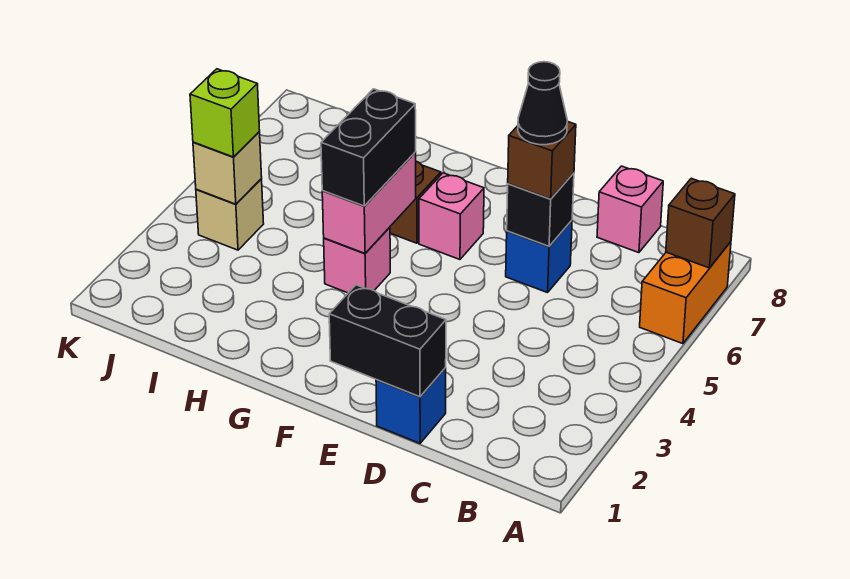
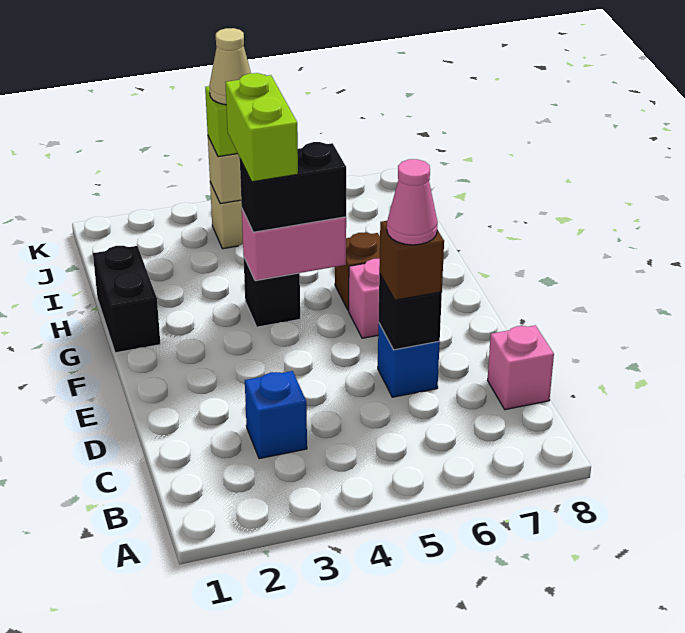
orange 1x2 brick [640,242,731,344] -> none
brown 1x1 brick [666,178,735,268] -> none
blue 1x1 brick [376,368,446,443] -> blue 1x1 brick moved to [245,371,307,459]
black 1x2 brick [329,285,446,397] -> black 1x2 brick moved to [93,246,160,353]
black 1x1 cone [518,62,567,145] -> pink 1x1 cone [387,159,438,245]
pink 1x1 brick [324,227,390,293] -> black 1x1 brick [244,258,300,327]
none -> lime 1x2 brick [225,73,298,182]
none -> tan 1x1 cone [209,28,251,105]

